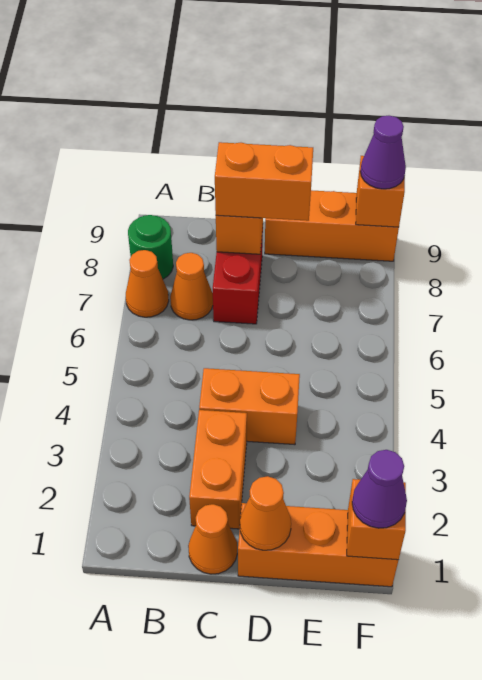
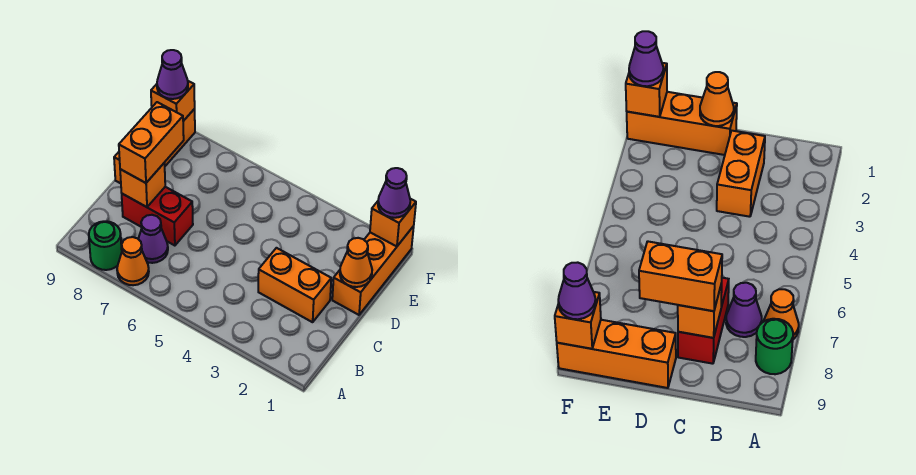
orange 1x1 cone [170,253,213,320] -> purple 1x1 cone [138,215,168,263]
orange 1x1 cone [188,504,237,574] -> none
orange 1x2 brick [199,368,300,445] -> none

